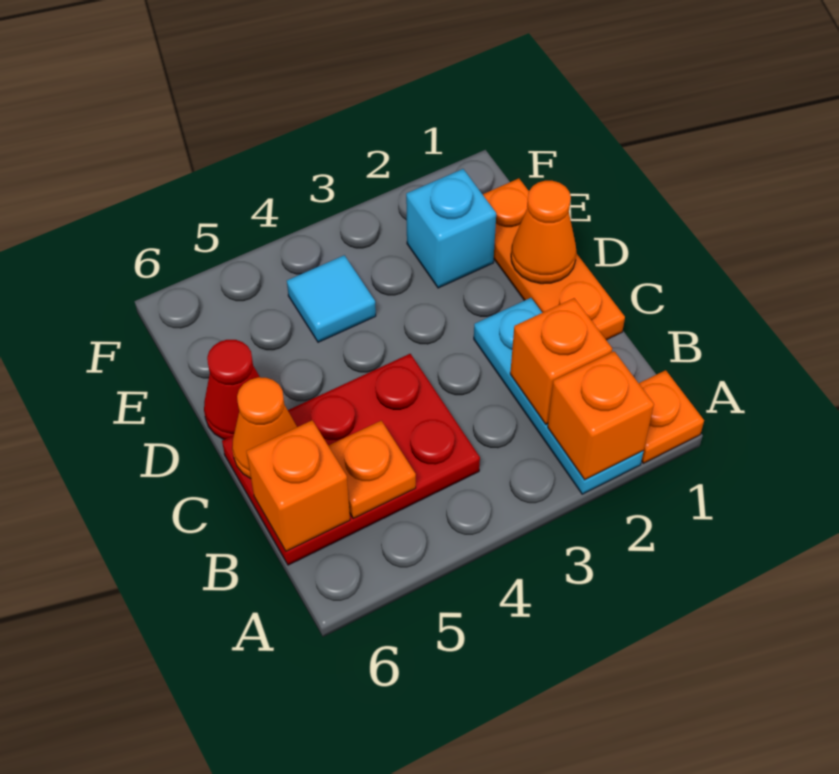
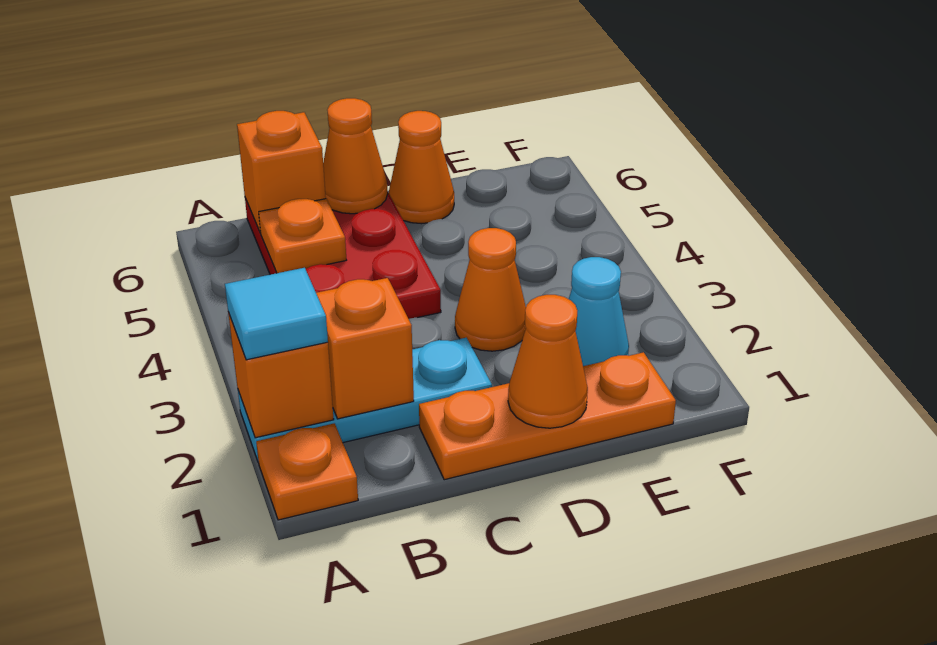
none -> orange 1x1 cone [455,228,526,351]
red 1x1 cone [204,340,260,440] -> orange 1x1 cone [389,111,454,224]
cyan 1x1 brick [406,169,496,288] -> cyan 1x1 cone [569,257,629,366]
cyan 1x1 tile [287,255,376,342] -> cyan 1x1 tile moved to [225,268,328,360]

